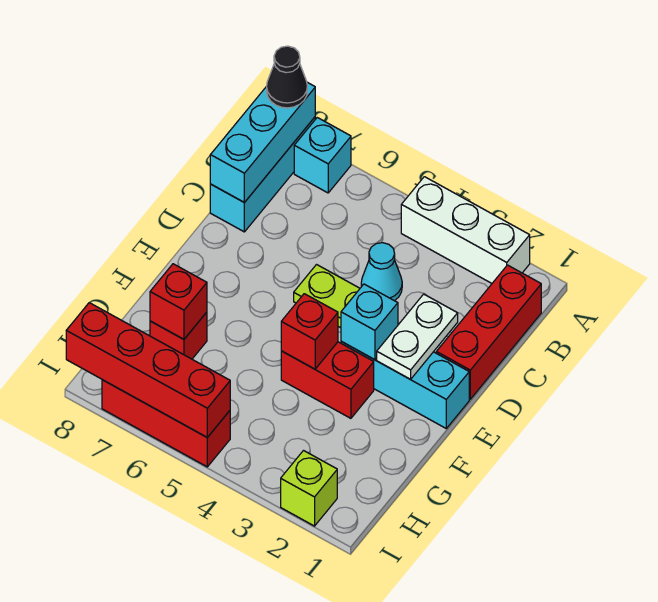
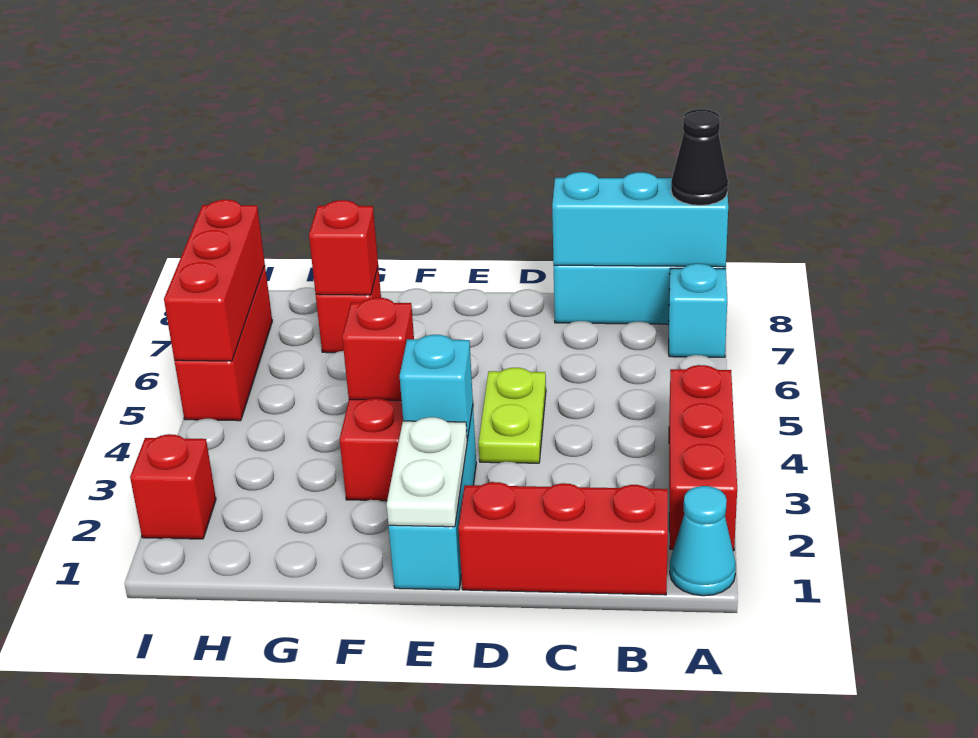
white 1x3 brick [401,177,530,283] -> red 1x3 brick [669,365,737,551]
cyan 1x1 cone [361,243,402,301] -> cyan 1x1 cone moved to [670,486,736,596]
white 1x2 plate [377,294,458,379] -> white 1x2 plate turned to [387,417,467,527]
lime 1x1 brick [281,451,337,526] -> red 1x1 brick [130,434,216,539]
red 1x4 brick [66,303,230,437] -> red 1x3 brick [164,200,265,361]

